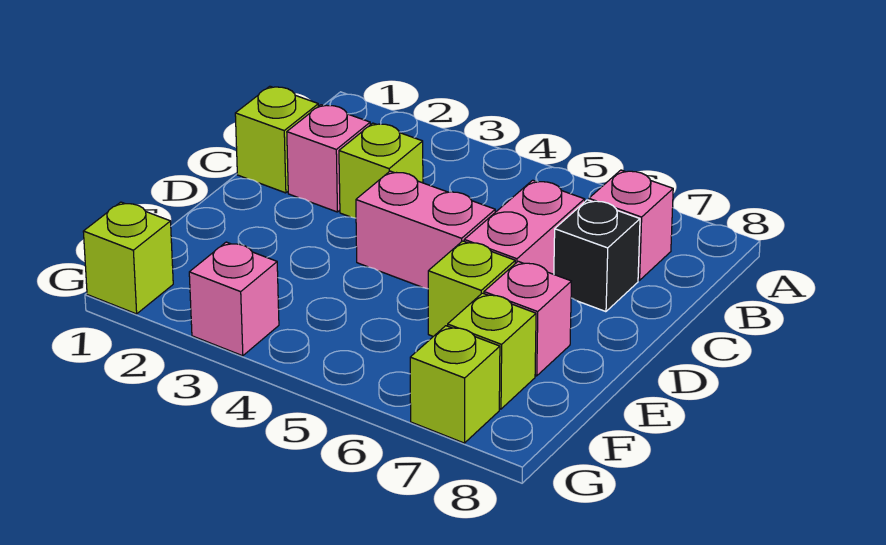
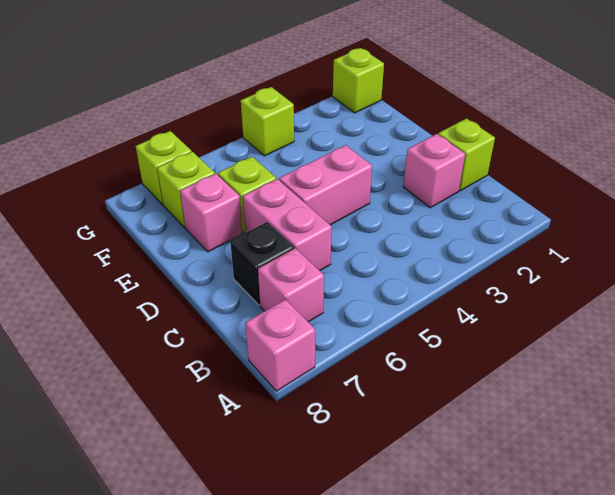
lime 1x1 brick [339,123,423,218] -> lime 1x1 brick moved to [241,87,294,156]
pink 1x1 brick [189,242,279,356] -> pink 1x1 brick moved to [245,299,315,391]

